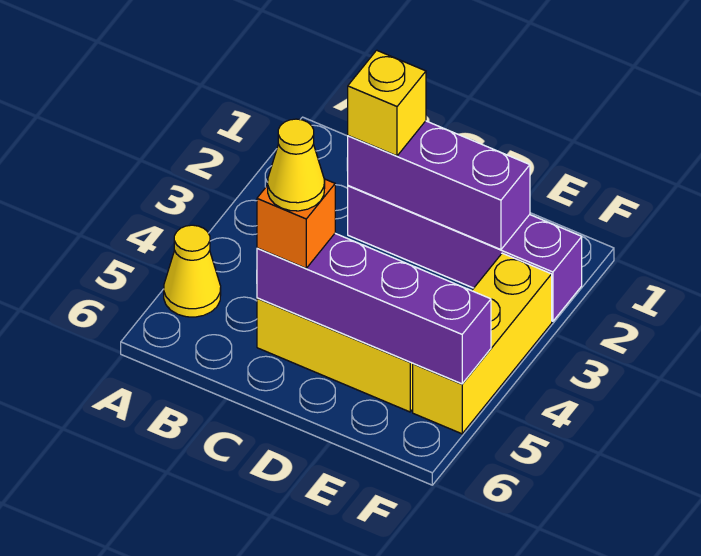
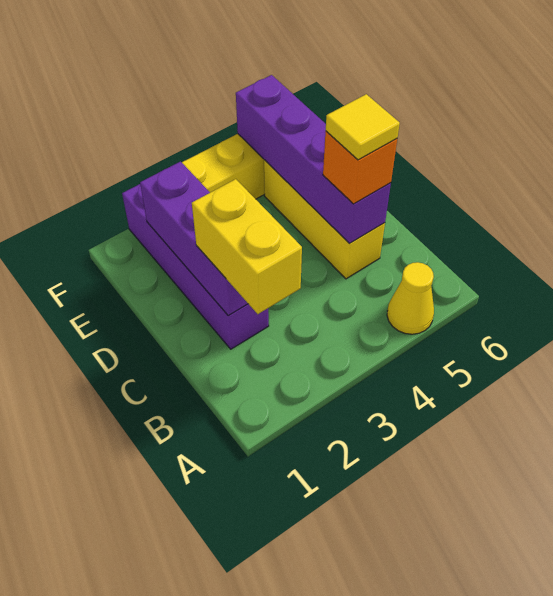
yellow 1x1 brick [348,50,426,156] -> yellow 1x2 brick [192,179,302,314]
yellow 1x1 cone [268,119,325,211] -> yellow 1x1 tile [326,94,400,160]

